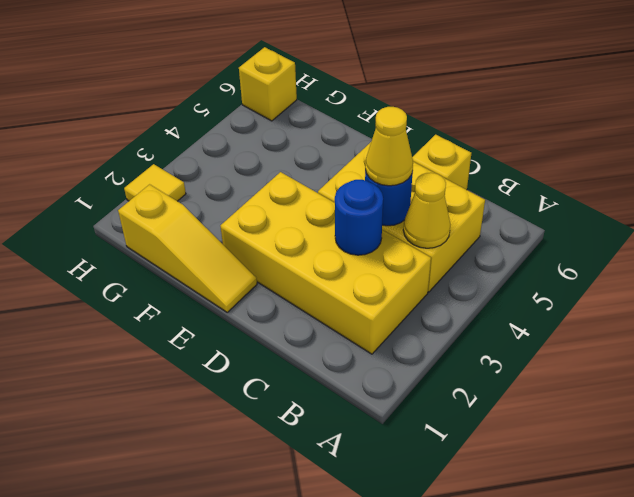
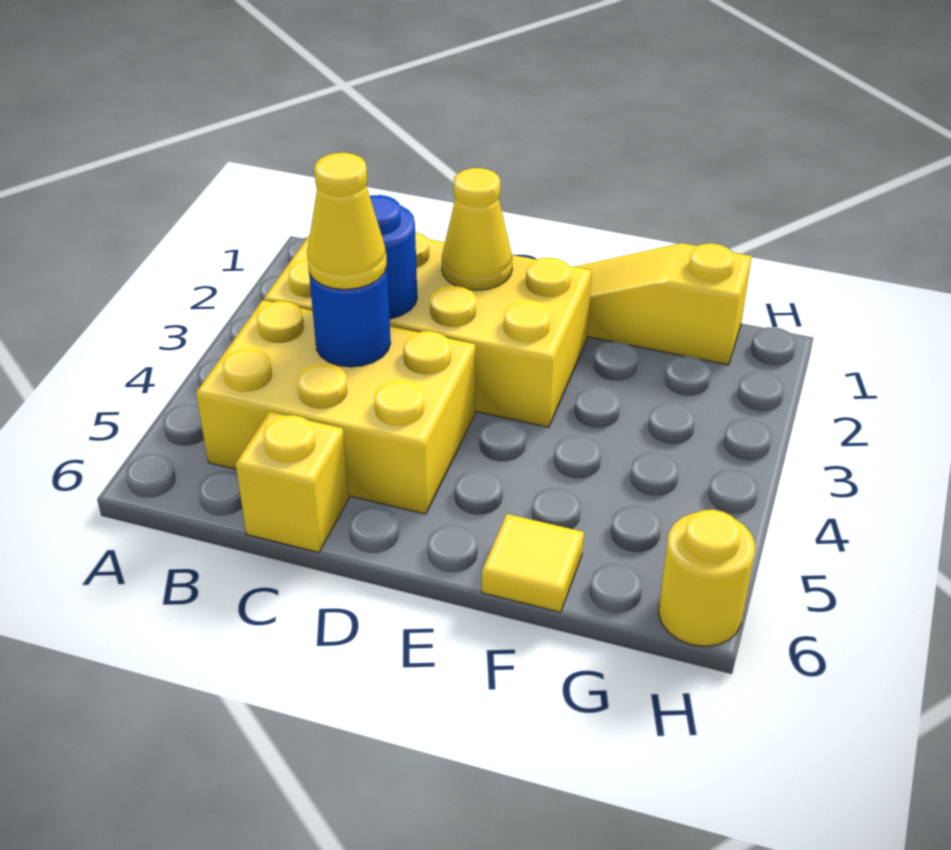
yellow 1x1 cone [403,173,450,248] -> yellow 1x1 cone moved to [442,168,512,290]
yellow 1x1 tile [124,164,186,201] -> yellow 1x1 tile moved to [482,514,584,612]
yellow 1x1 brick [239,47,297,121] -> yellow 1x1 round brick [659,510,755,646]

